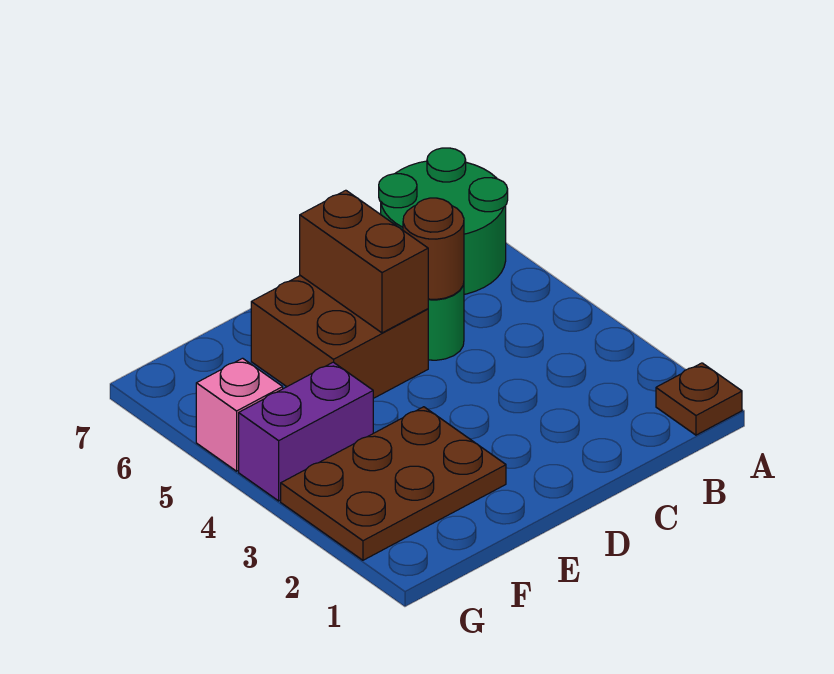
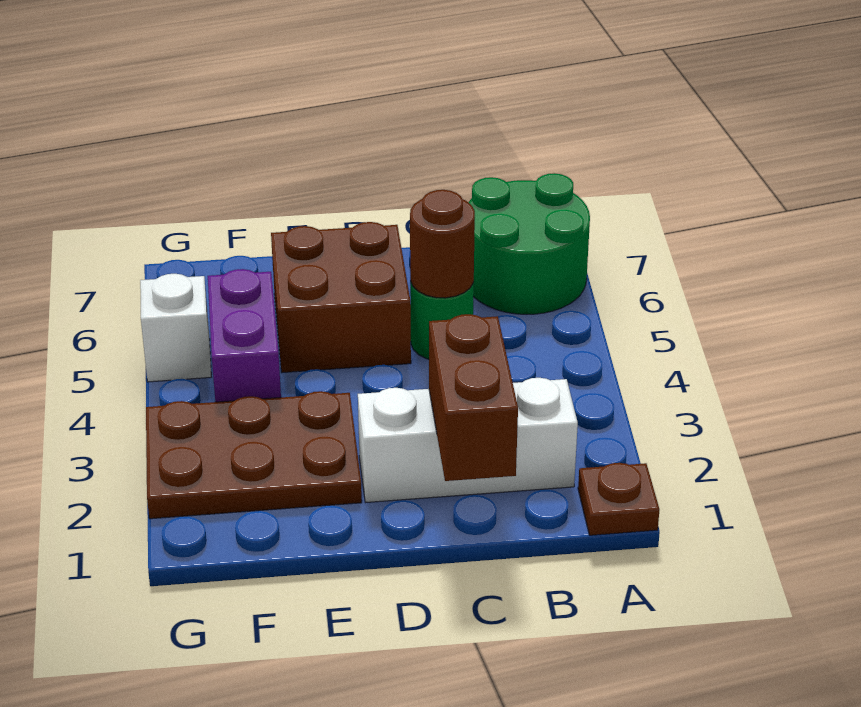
none -> white 1x3 brick [358,378,578,502]
brown 1x2 brick [300,190,428,333] -> brown 1x2 brick moved to [429,314,518,481]
purple 1x2 brick [239,362,373,501] -> purple 1x2 brick turned to [208,269,281,402]
pink 1x1 brick [196,358,283,471] -> white 1x1 brick [140,274,211,382]

